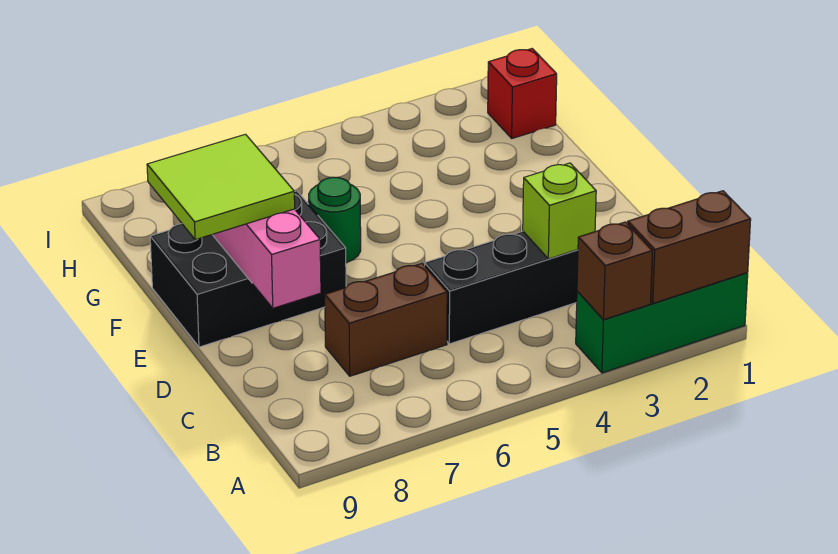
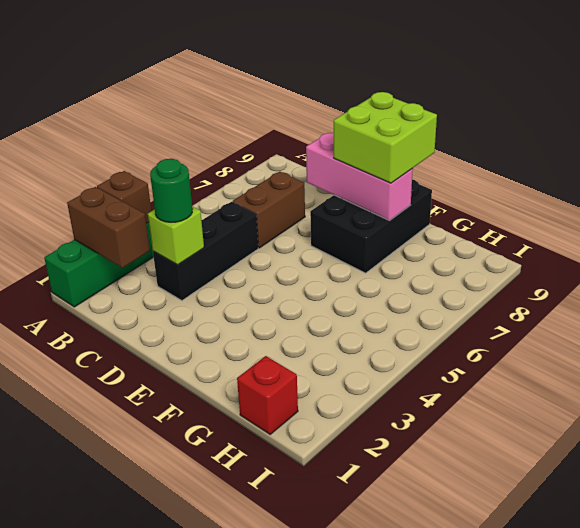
brown 1x2 brick [628,191,751,303] -> brown 1x2 brick turned to [67,187,150,268]
lime 2x2 tile [147,134,295,240] -> lime 2x2 brick [334,92,437,183]
green 1x1 round brick [309,177,361,263] -> green 1x1 round brick moved to [150,159,192,222]

